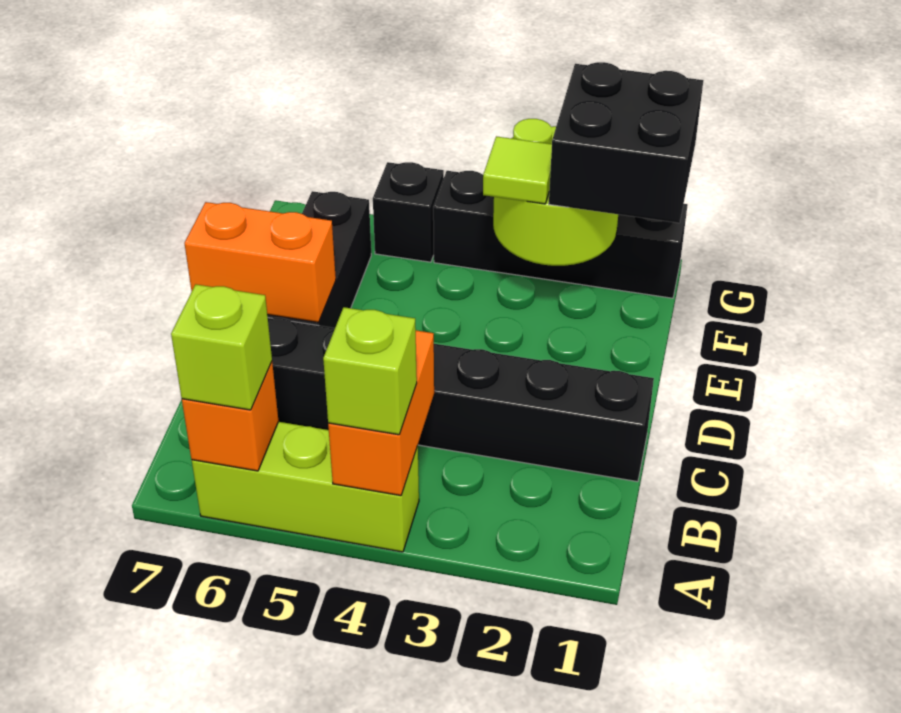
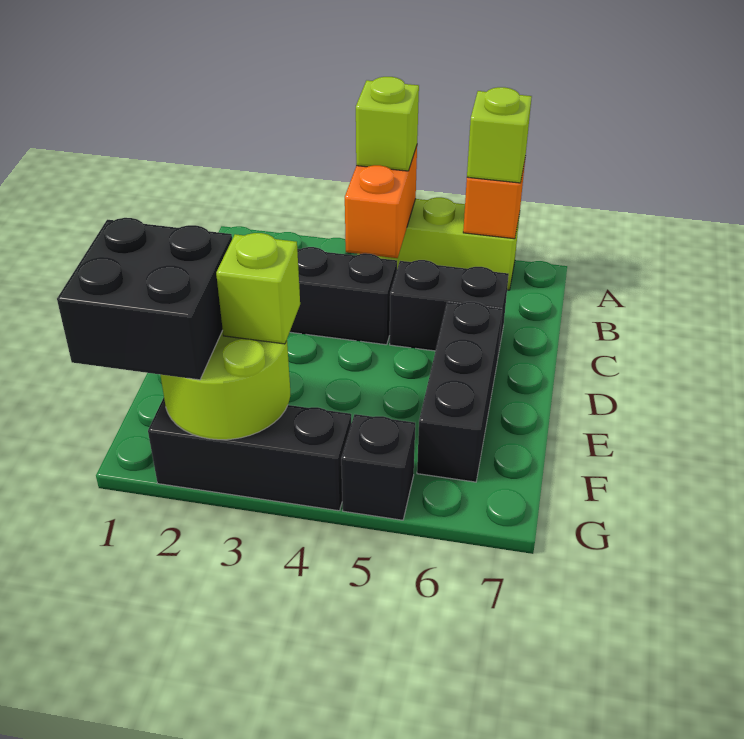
orange 1x2 brick [184,202,336,323] -> none
lime 1x1 tile [483,136,552,204] -> lime 1x1 brick [216,233,300,344]
black 1x4 brick [433,171,687,298] -> black 1x3 brick [148,398,352,511]

